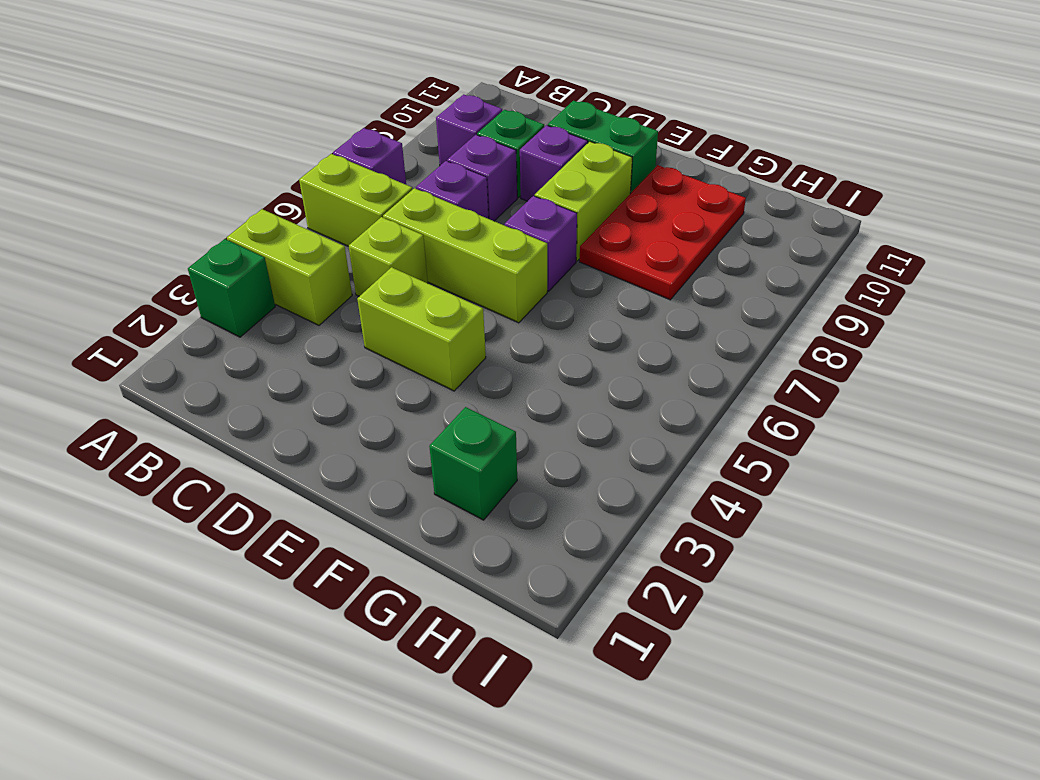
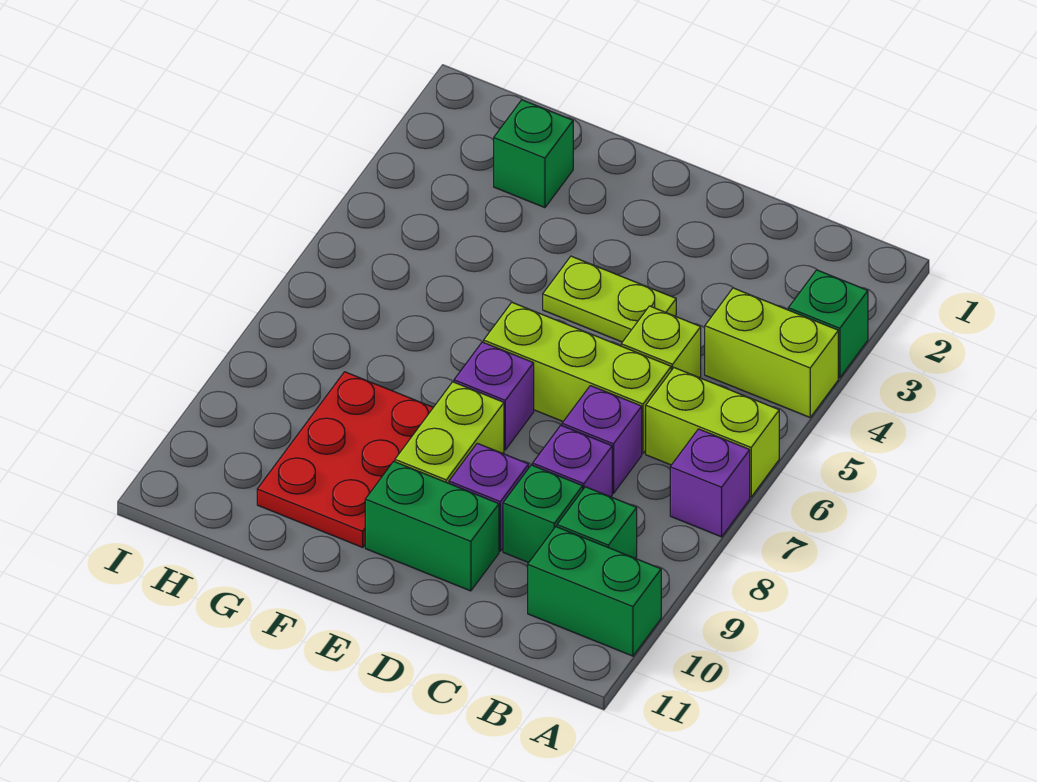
none -> green 1x2 brick [528,527,661,656]
purple 1x1 brick [436,94,502,165] -> green 1x1 brick [557,487,637,558]
lime 1x2 brick [357,267,486,391] -> lime 1x2 plate [543,256,676,342]

